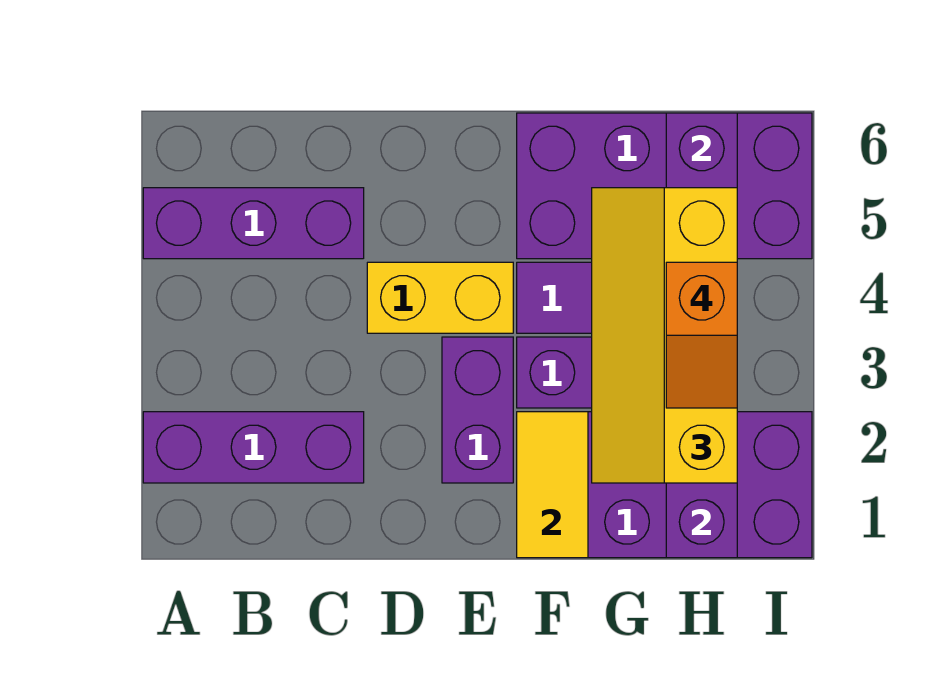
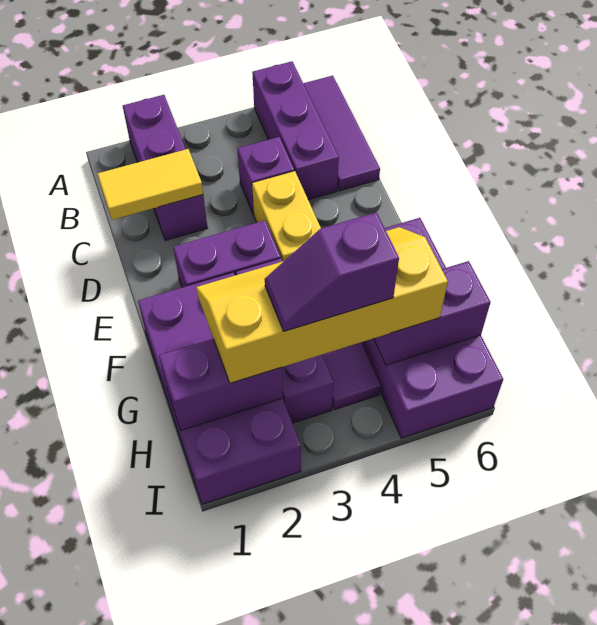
none -> purple 1x3 tile [303,76,380,191]
none -> purple 1x1 brick [237,137,294,215]
yellow 1x2 tile [517,412,588,558] -> yellow 1x2 tile moved to [97,149,203,220]
orange 1x2 slope [666,262,737,408] -> purple 1x2 slope [265,212,399,331]

